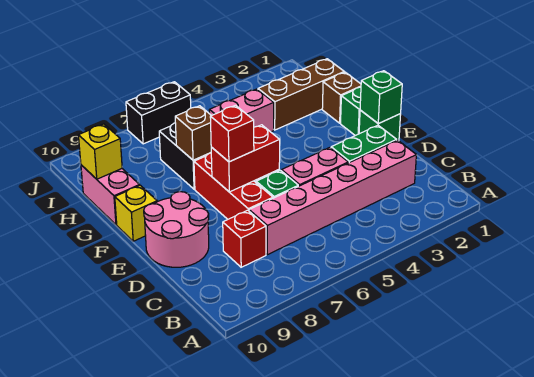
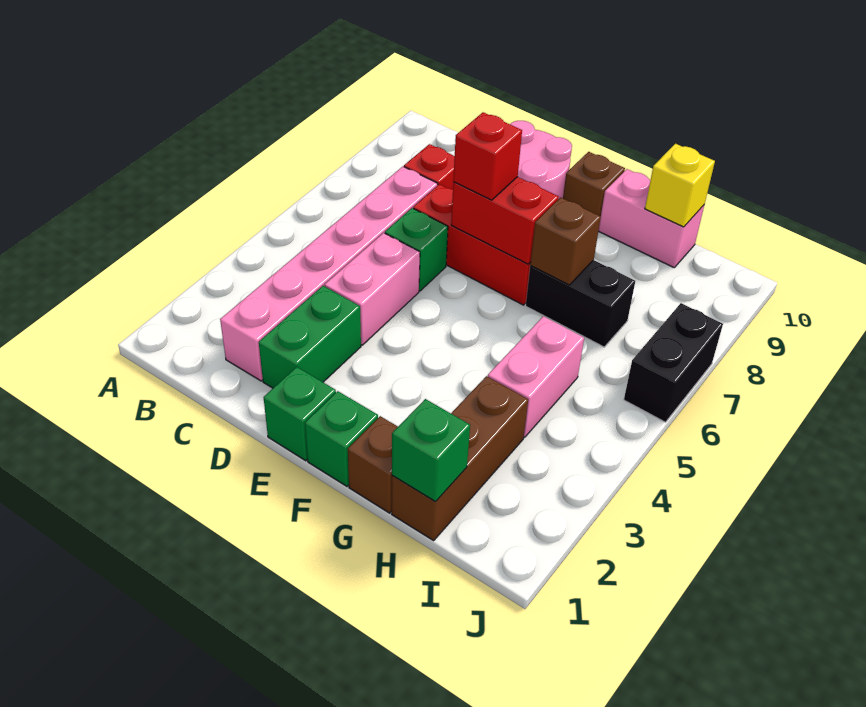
green 1x1 brick [360,71,402,124] -> green 1x1 brick moved to [392,399,470,502]
red 1x2 brick [211,125,280,192] -> red 1x2 brick turned to [451,177,558,264]
yellow 1x1 brick [115,185,157,241] -> brown 1x1 brick [563,152,625,216]

